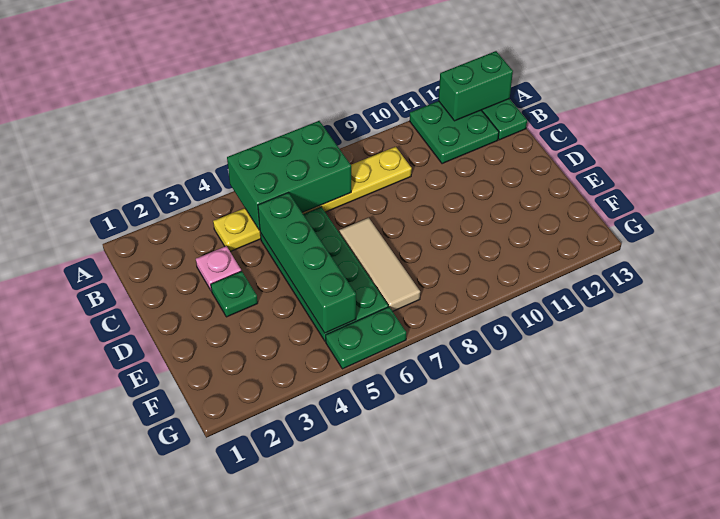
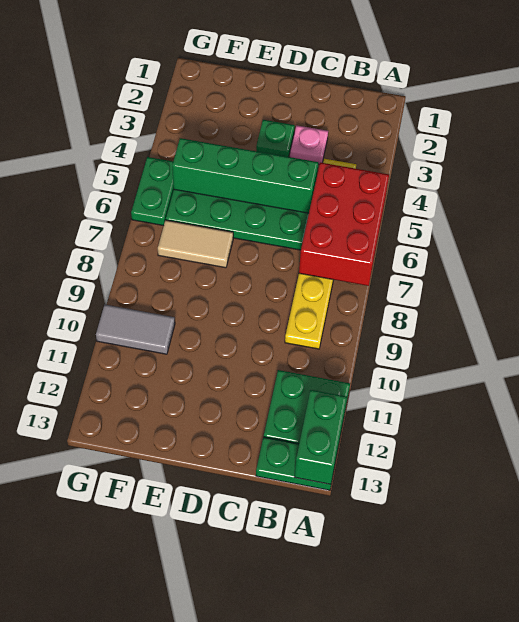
green 2x3 brick [227,121,351,230] -> red 2x3 brick [299,163,389,286]
tan 1x3 tile [339,218,420,311] -> tan 1x2 tile [158,220,233,268]
none -> grey 1x2 tile [96,305,175,354]

